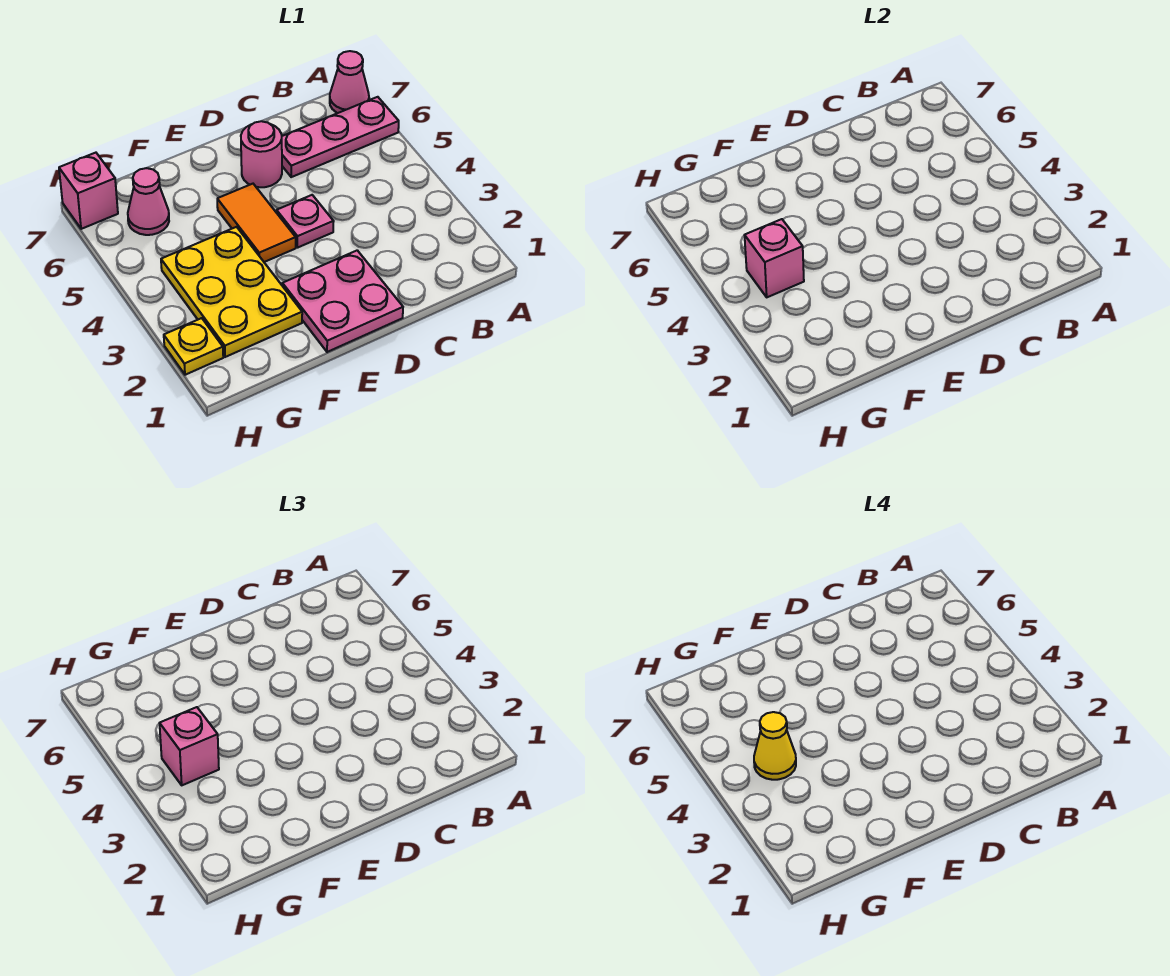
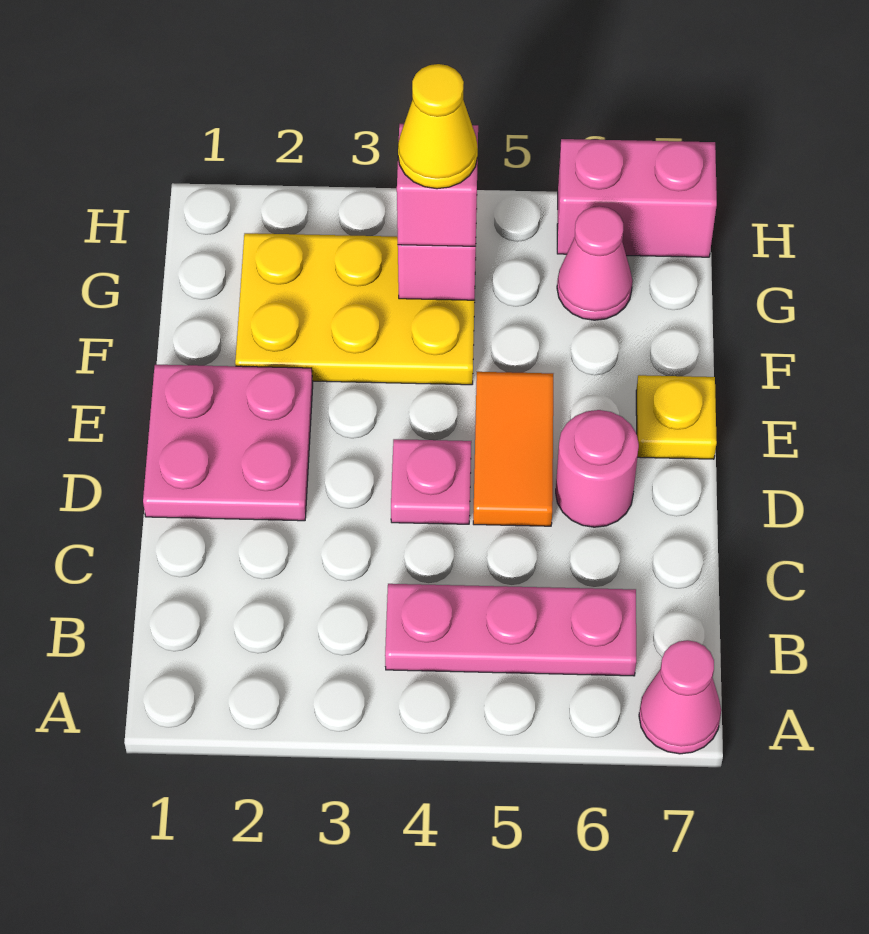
pink 1x3 plate [282,97,399,177] -> pink 1x3 plate turned to [385,584,636,676]
orange 1x2 tile [217,184,296,262] -> orange 1x2 tile turned to [473,372,553,526]
yellow 1x1 plate [164,318,223,375] -> yellow 1x1 plate moved to [636,375,717,459]
pink 1x1 brick [59,153,118,229] -> pink 1x2 brick [557,139,717,257]

